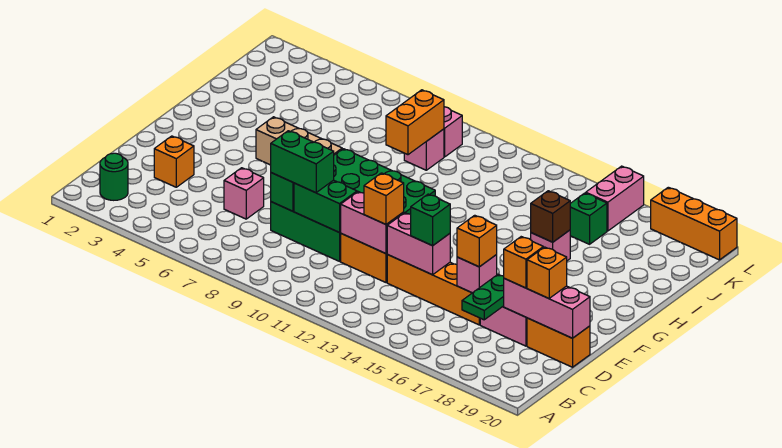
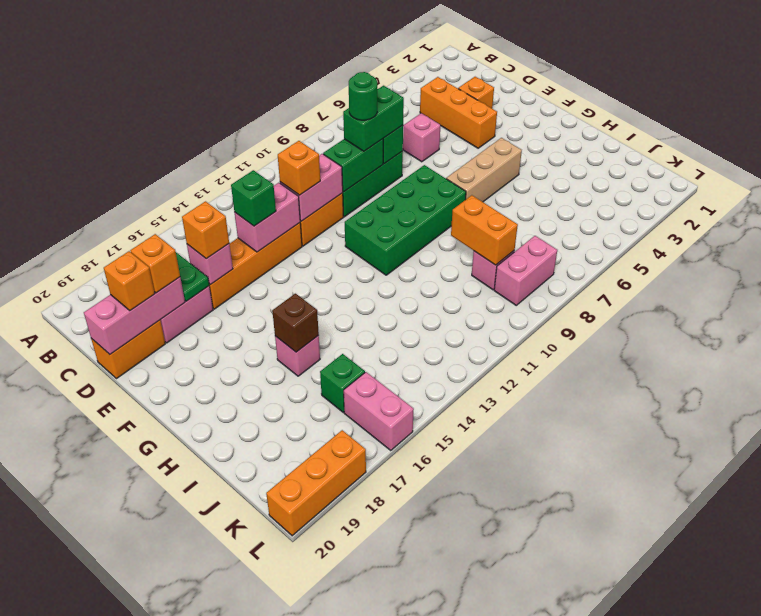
green 1x1 round brick [100,153,128,200] -> green 1x1 round brick moved to [349,72,377,120]
none -> orange 1x3 brick [420,77,497,148]

